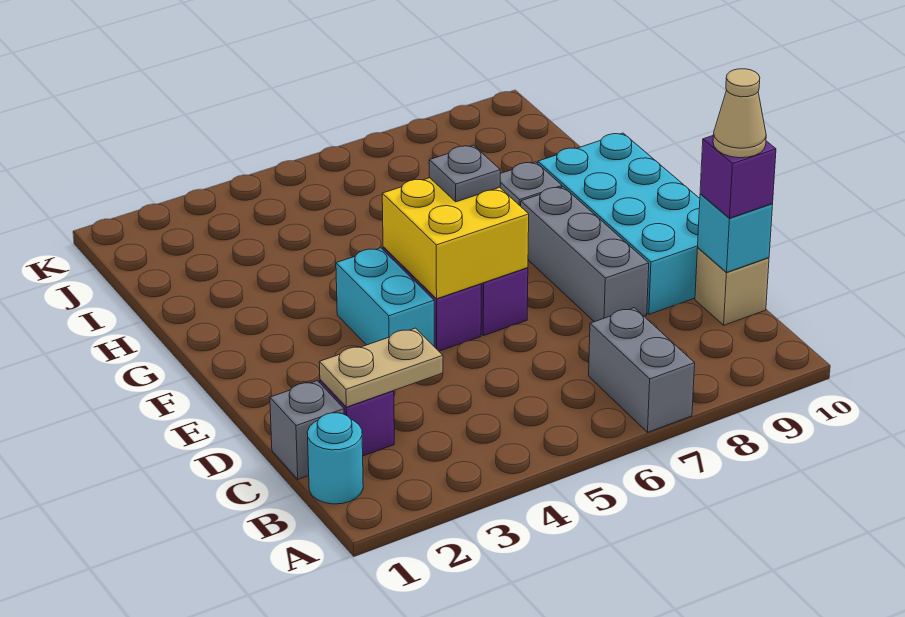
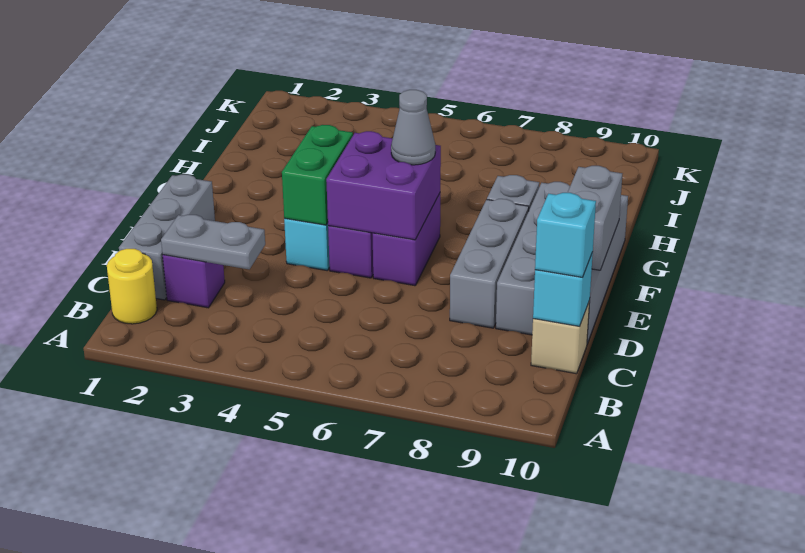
grey 1x2 brick [589,308,695,432] -> grey 1x2 brick moved to [568,166,622,270]
cyan 1x1 round brick [307,413,363,504] -> yellow 1x1 round brick [107,249,157,324]
grey 1x1 brick [270,381,344,479] -> grey 1x3 brick [119,174,215,300]
tan 1x2 plate [319,328,443,407] -> grey 1x2 plate [161,215,265,269]
purple 1x1 brick [700,136,776,218] -> cyan 1x1 brick [535,193,596,277]
tan 1x1 cone [713,69,766,158] -> none
cyan 2x4 brick [538,133,700,314] -> grey 2x4 brick [496,182,628,344]
none -> green 1x2 brick [282,125,353,225]
yellow 2x2 brick [382,178,529,299] -> purple 2x2 brick [326,131,441,240]
grey 1x1 plate [429,145,500,202] -> grey 1x1 cone [391,90,435,165]

